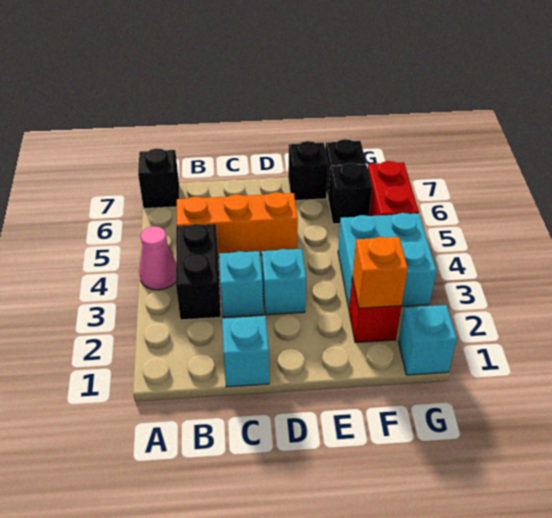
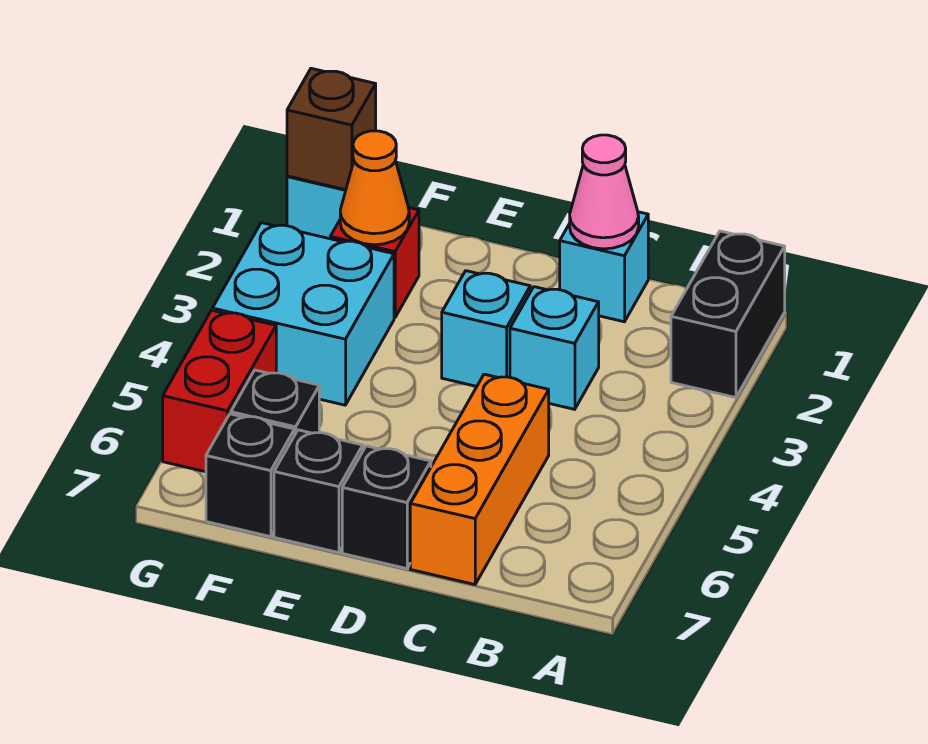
pink 1x1 cone [139,226,176,290] -> pink 1x1 cone moved to [570,135,639,249]
black 1x1 brick [138,149,179,209] -> black 1x1 brick moved to [342,446,431,569]
black 1x2 brick [176,224,221,320] -> black 1x2 brick moved to [671,231,785,398]
orange 1x3 brick [177,192,298,257] -> orange 1x3 brick turned to [410,374,549,585]
orange 1x1 brick [352,237,408,308] -> orange 1x1 cone [340,131,409,245]
none -> brown 1x1 brick [287,68,376,190]

